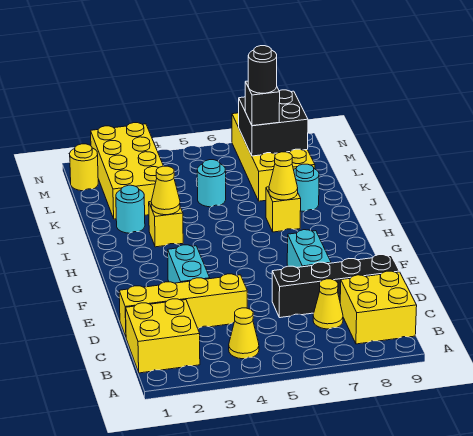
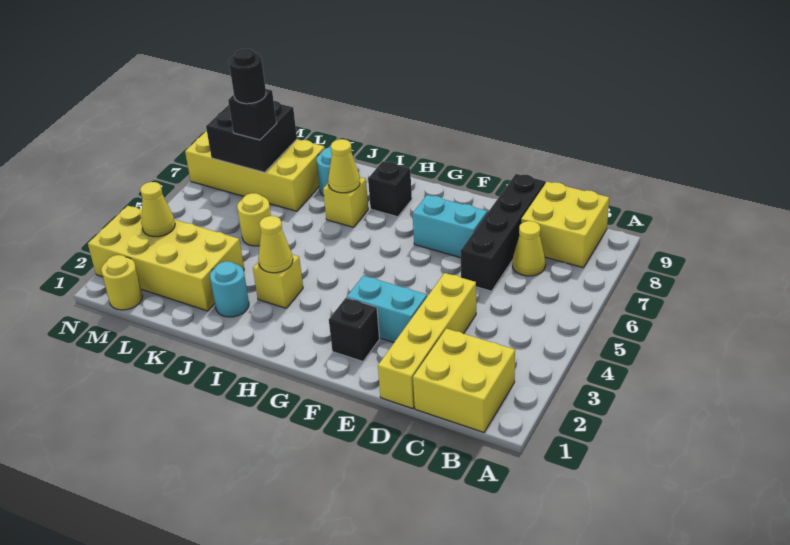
yellow 1x1 cone [229,308,259,359] -> yellow 1x1 cone moved to [140,182,175,237]
none -> black 1x1 brick [329,298,380,361]
none -> black 1x1 brick [368,161,412,217]
cyan 1x1 round brick [197,160,226,207] -> yellow 1x1 round brick [237,193,271,246]

